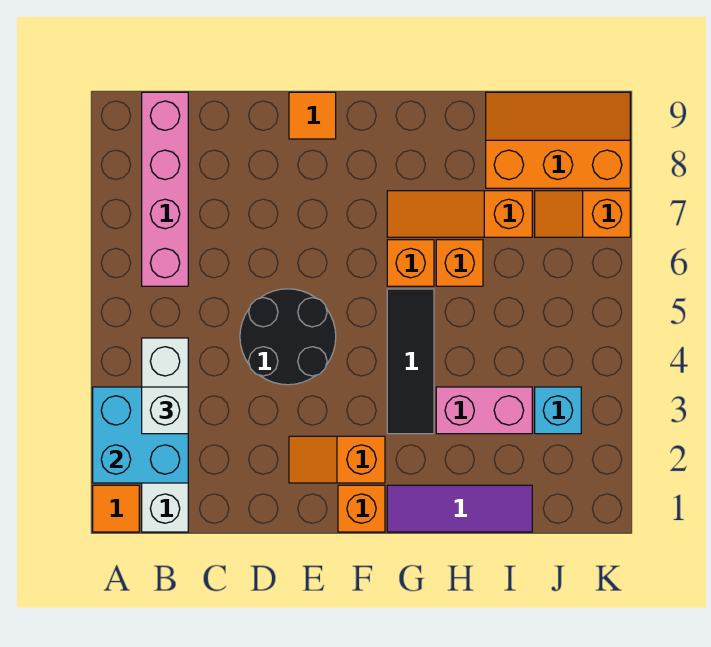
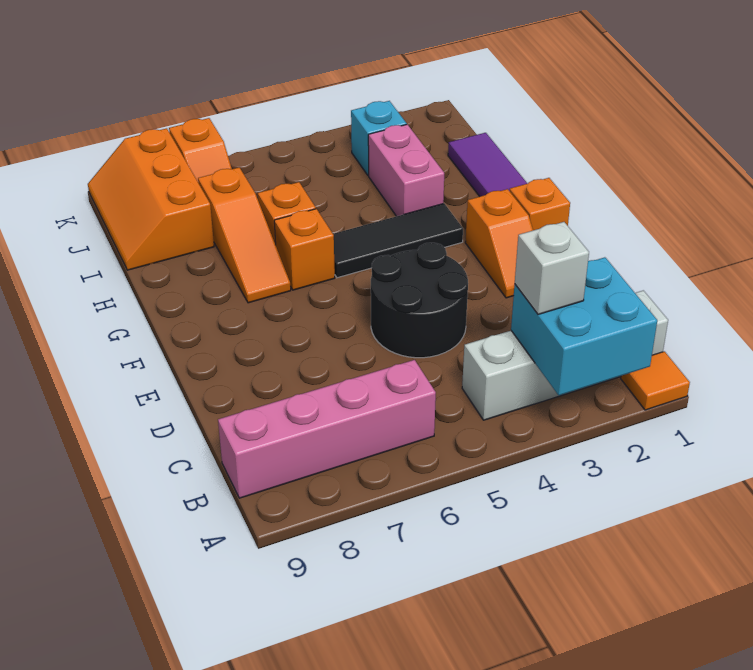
orange 1x1 tile [289,92,336,139] -> none

